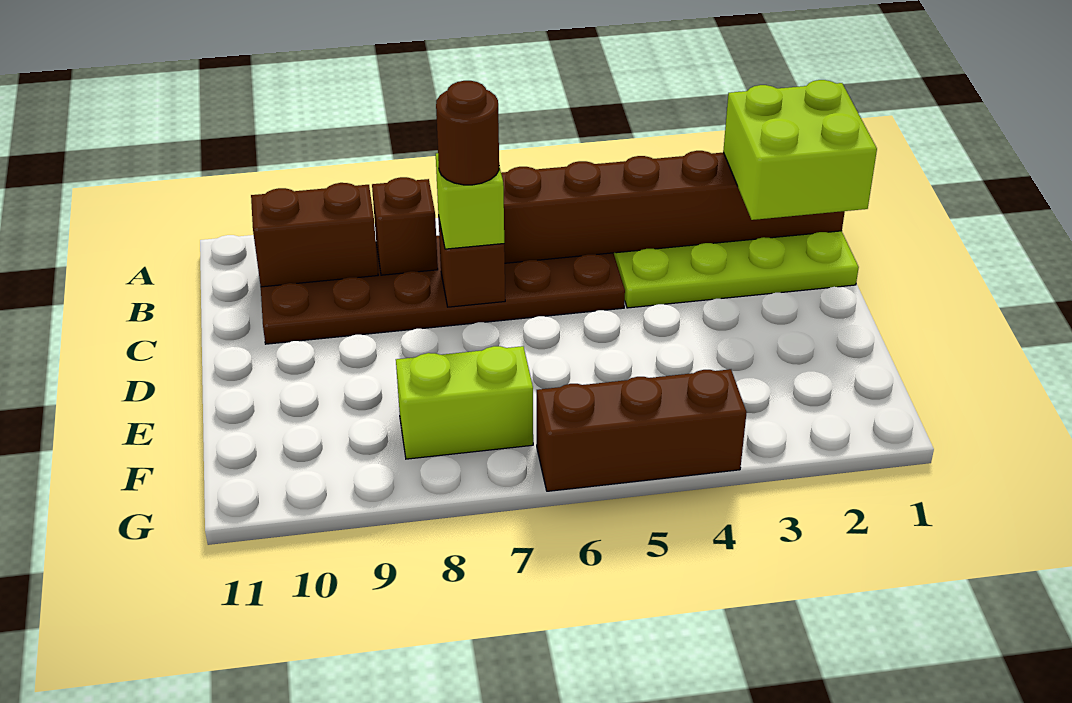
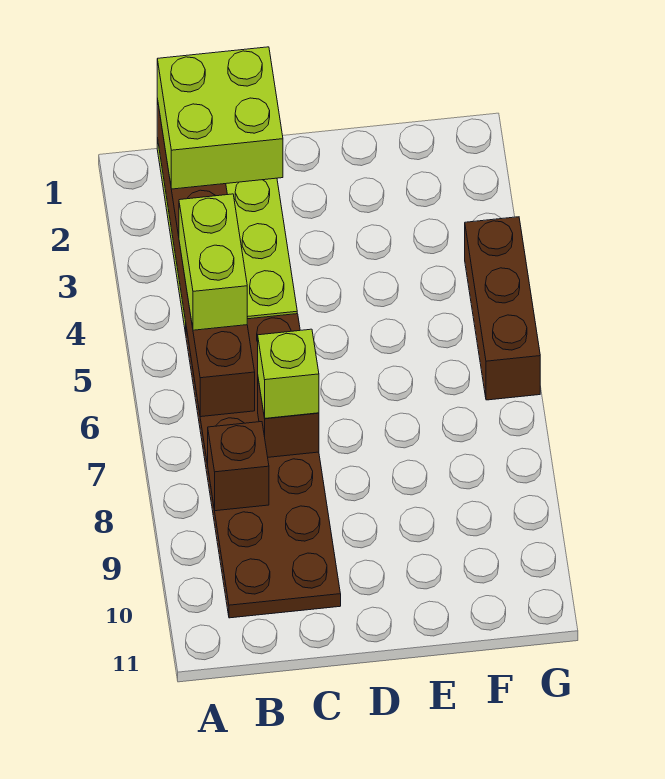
brown 1x2 brick [251,183,378,287] -> none
brown 1x1 round brick [436,81,499,185] -> none
lime 1x2 brick [396,346,533,459] -> lime 1x2 brick moved to [179,194,247,330]

